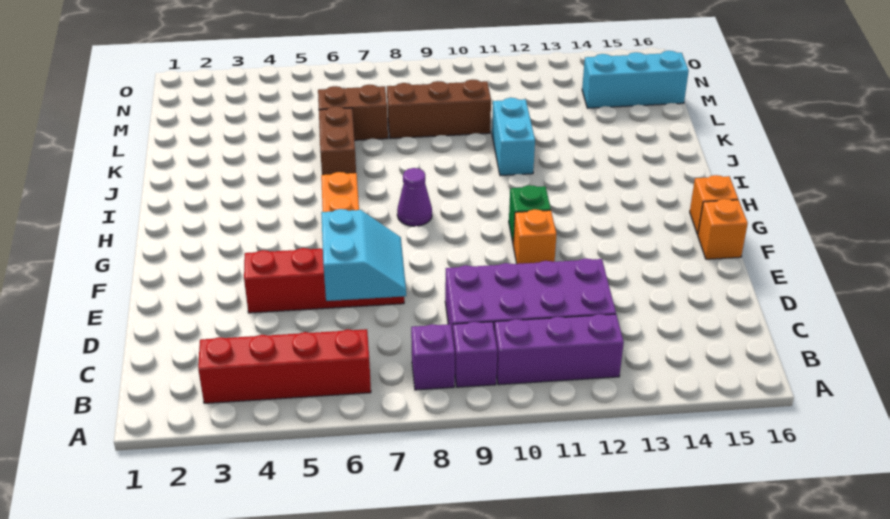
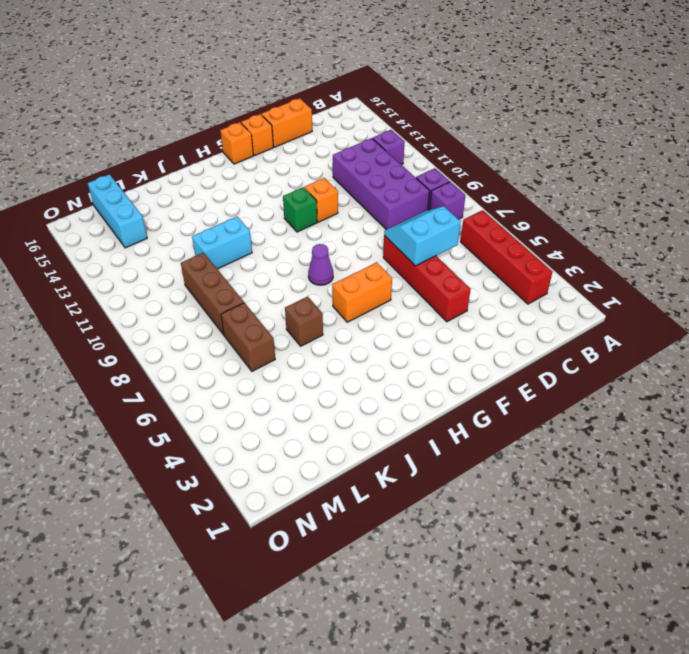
purple 1x3 brick [494,314,624,385] -> purple 1x1 brick [373,130,405,165]
none -> orange 1x2 brick [261,98,312,147]
brown 1x2 brick [319,106,356,175] -> brown 1x1 brick [285,297,323,346]

